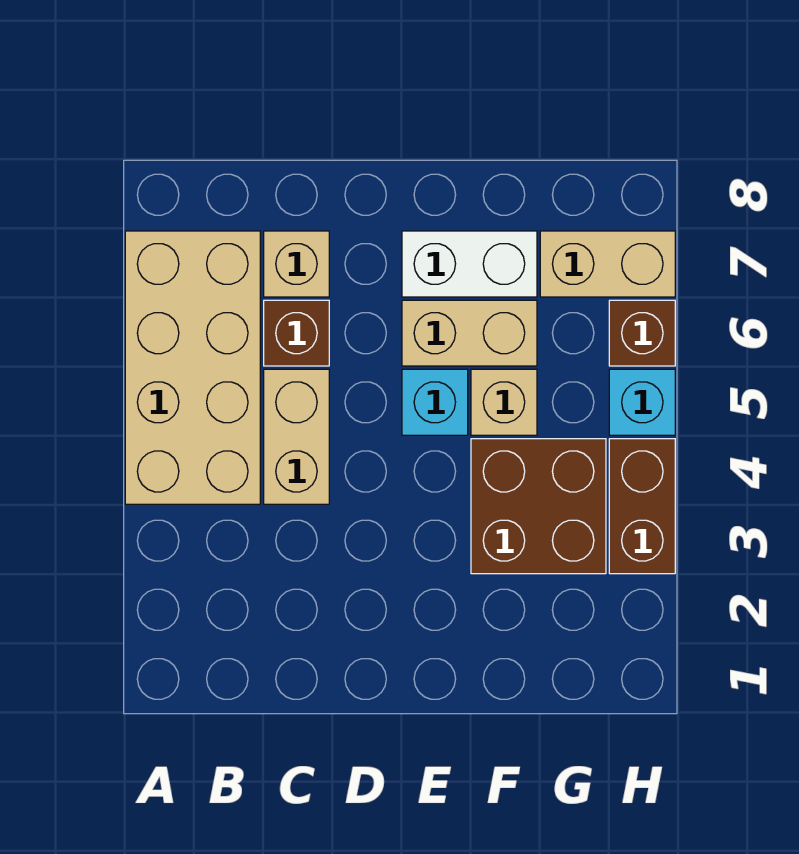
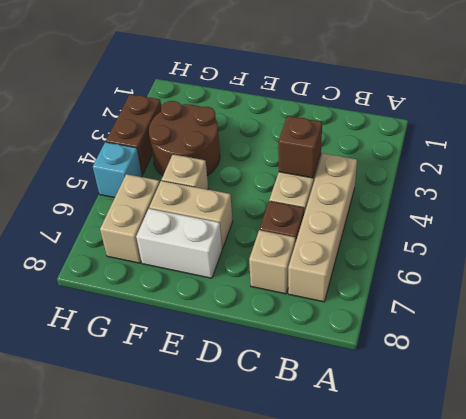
tan 2x4 brick [125,231,260,504] -> tan 1x4 brick [288,154,357,302]
cyan 1x1 brick [402,369,468,435] -> none
brown 2x2 brick [471,439,606,574] -> brown 2x2 round brick [149,101,220,176]
tan 1x2 brick [540,231,675,297] -> tan 1x2 brick turned to [100,174,160,263]
brown 1x1 brick [609,300,675,366] -> brown 1x1 brick moved to [278,116,322,178]

